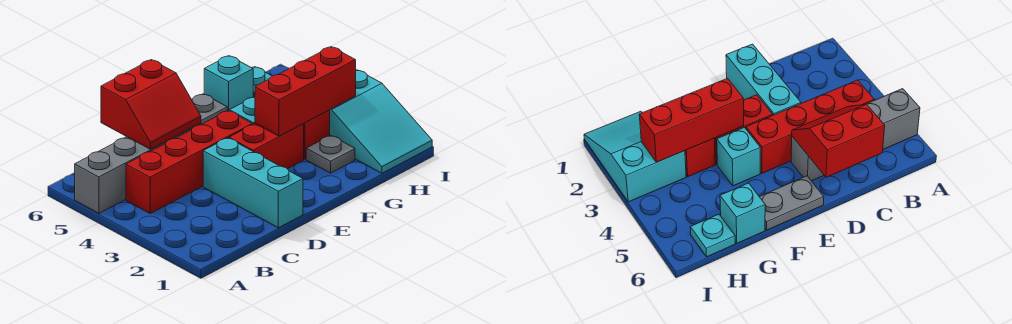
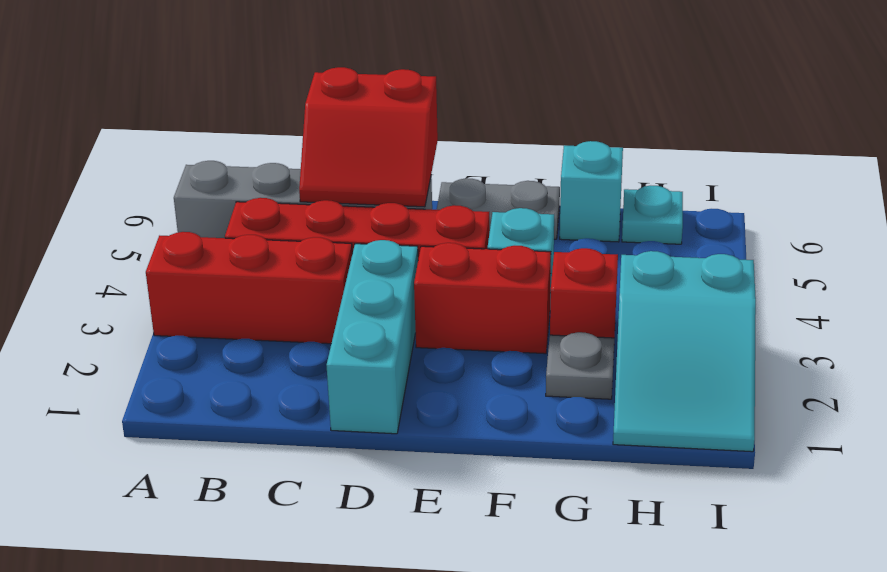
red 1x3 brick [255,47,356,136] -> red 1x3 brick moved to [146,232,352,344]

